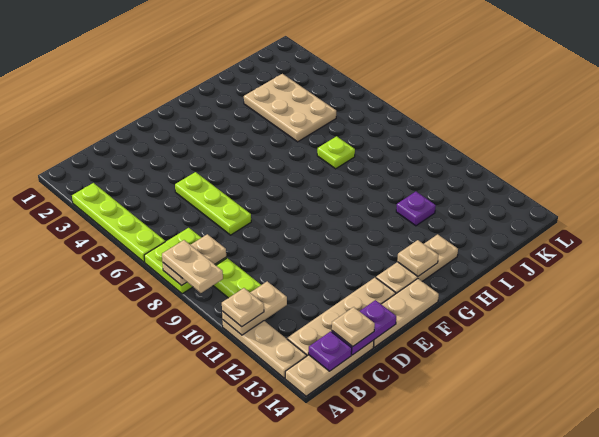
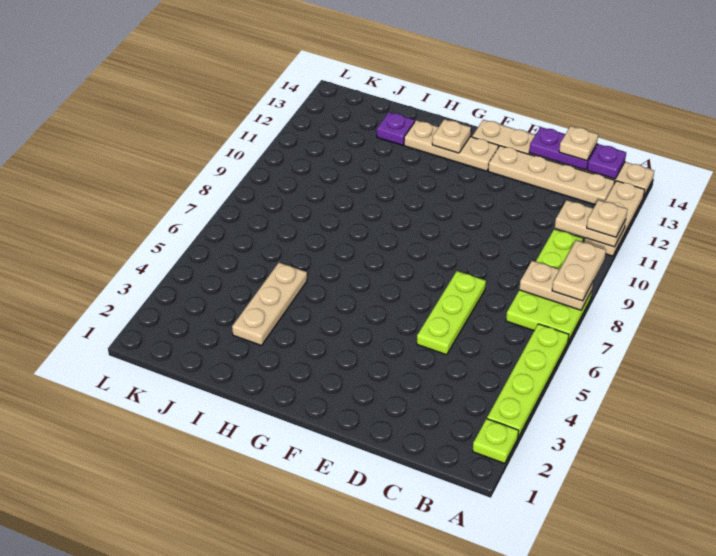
tan 2x3 plate [244,74,336,142] -> tan 1x3 plate [232,263,307,346]
lime 1x1 plate [317,136,355,169] -> lime 1x1 plate moved to [473,419,519,463]
purple 1x1 plate [396,192,436,226] -> purple 1x1 plate moved to [377,112,415,145]

